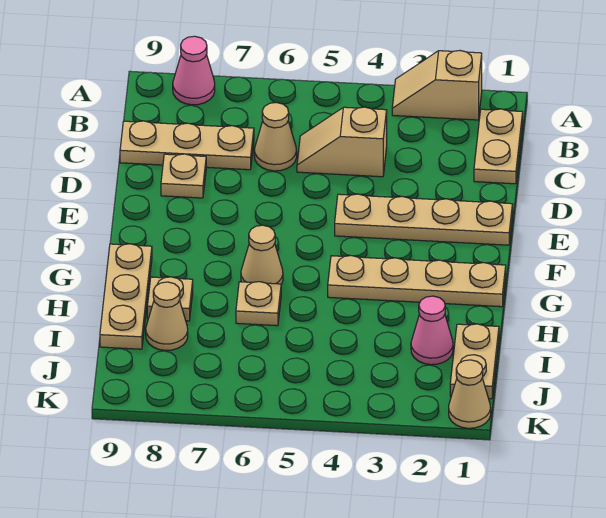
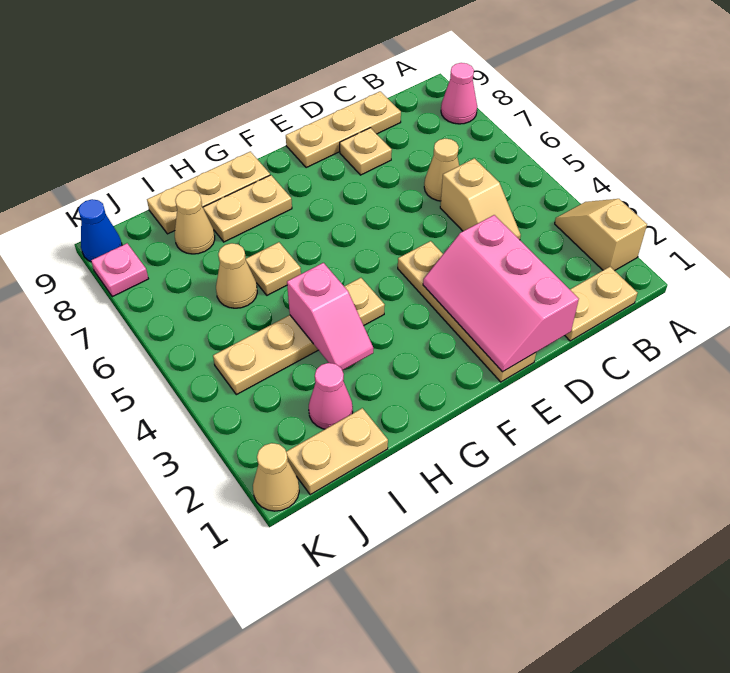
tan 1x2 slope [297,107,387,177] -> tan 1x2 slope turned to [440,158,521,240]
tan 1x3 plate [120,121,254,170] -> tan 1x3 plate turned to [286,91,401,168]
none -> pink 2x3 slope [423,215,579,372]
tan 1x4 plate [328,256,506,307] -> tan 1x4 plate turned to [213,278,385,395]
tan 1x1 cone [241,225,283,284] -> tan 1x1 cone moved to [216,243,257,308]
none -> pink 1x2 slope [287,263,373,370]
tan 1x1 plate [147,277,193,321] -> tan 1x2 plate [203,175,292,242]
none -> pink 1x1 plate [91,243,148,297]
none -> blue 1x1 cone [78,199,122,262]

